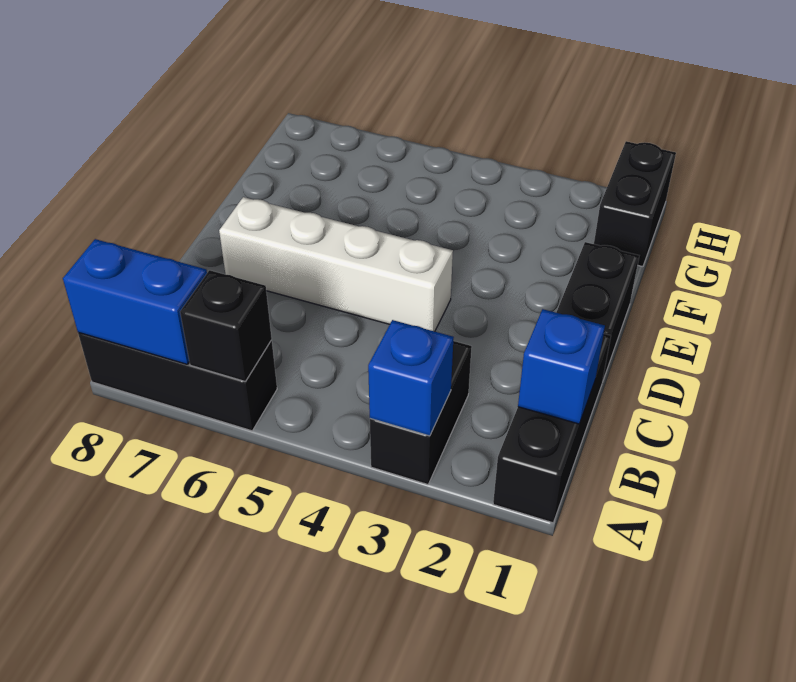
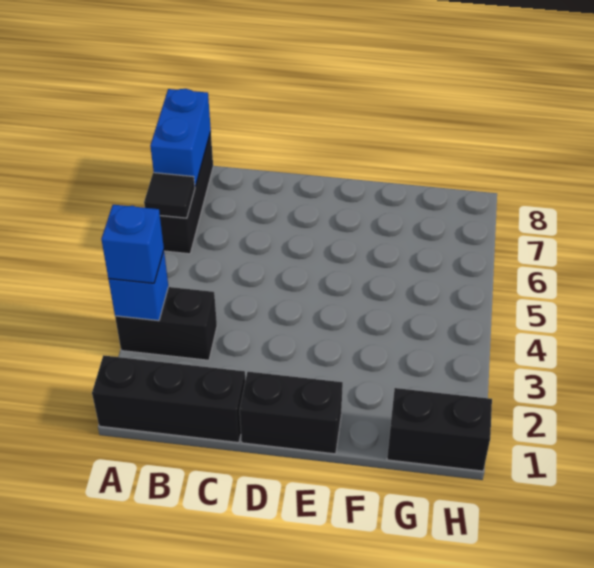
black 1x1 brick [180,270,272,381] -> black 1x1 tile [144,173,195,218]
blue 1x1 brick [518,309,605,424] -> blue 1x1 brick moved to [101,205,164,283]
white 1x4 brick [219,197,453,331] -> none

